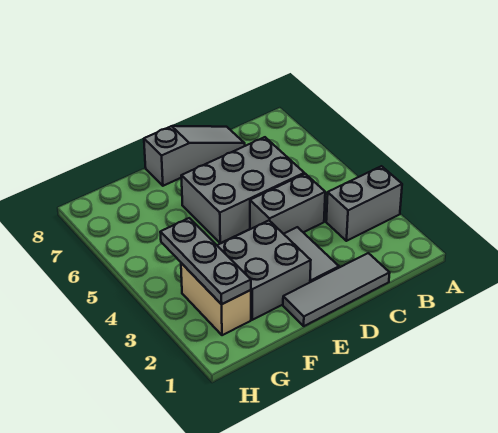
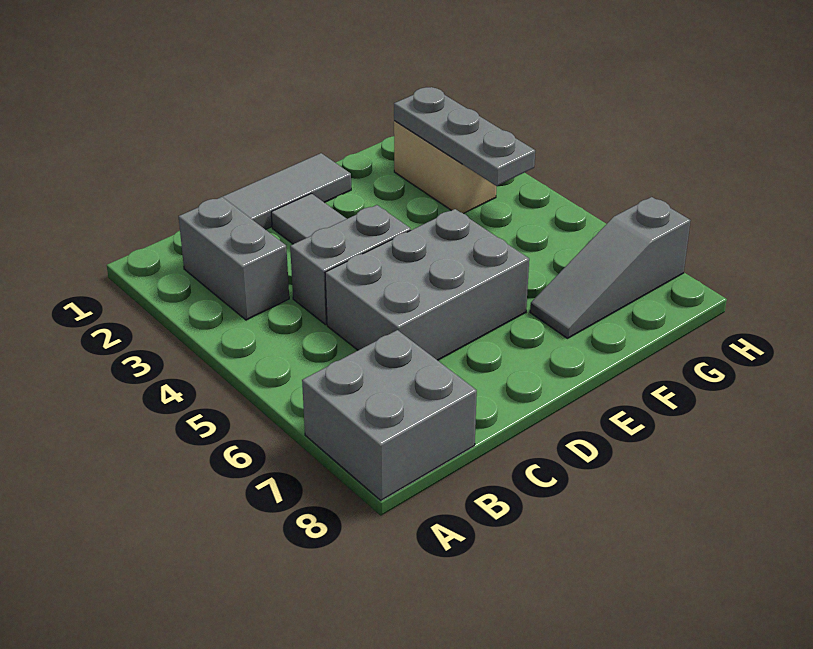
grey 1x2 brick [326,166,402,241] -> grey 1x2 brick turned to [179,197,289,320]
grey 1x3 slope [144,126,245,186] -> grey 1x3 slope moved to [530,197,691,338]
grey 2x2 brick [217,221,311,320] -> grey 2x2 brick moved to [302,330,477,500]

